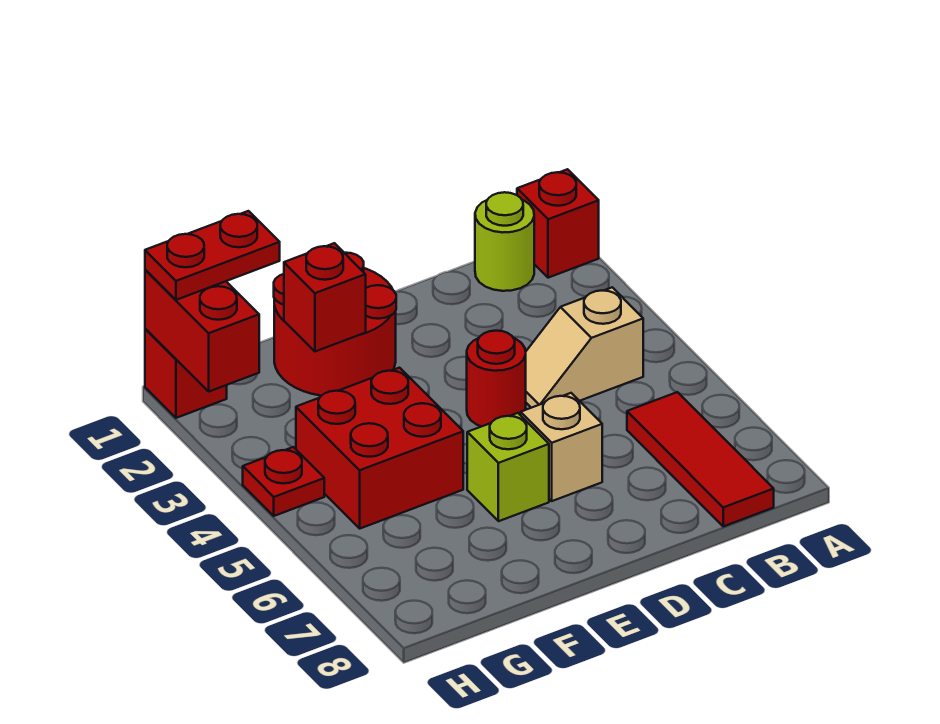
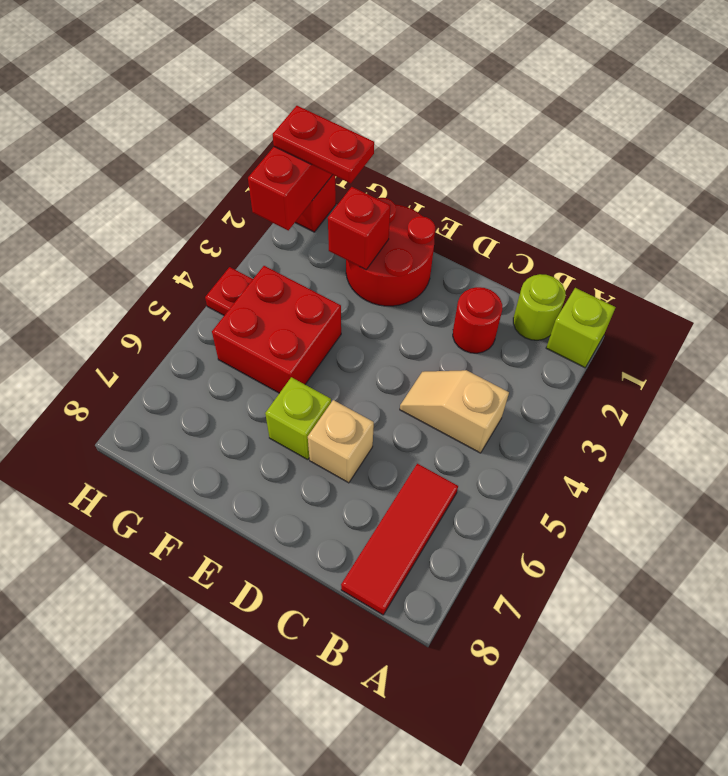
red 1x1 brick [517,169,599,278] -> lime 1x1 brick [546,288,616,368]
red 1x1 round brick [467,331,526,427] -> red 1x1 round brick moved to [453,287,502,353]

